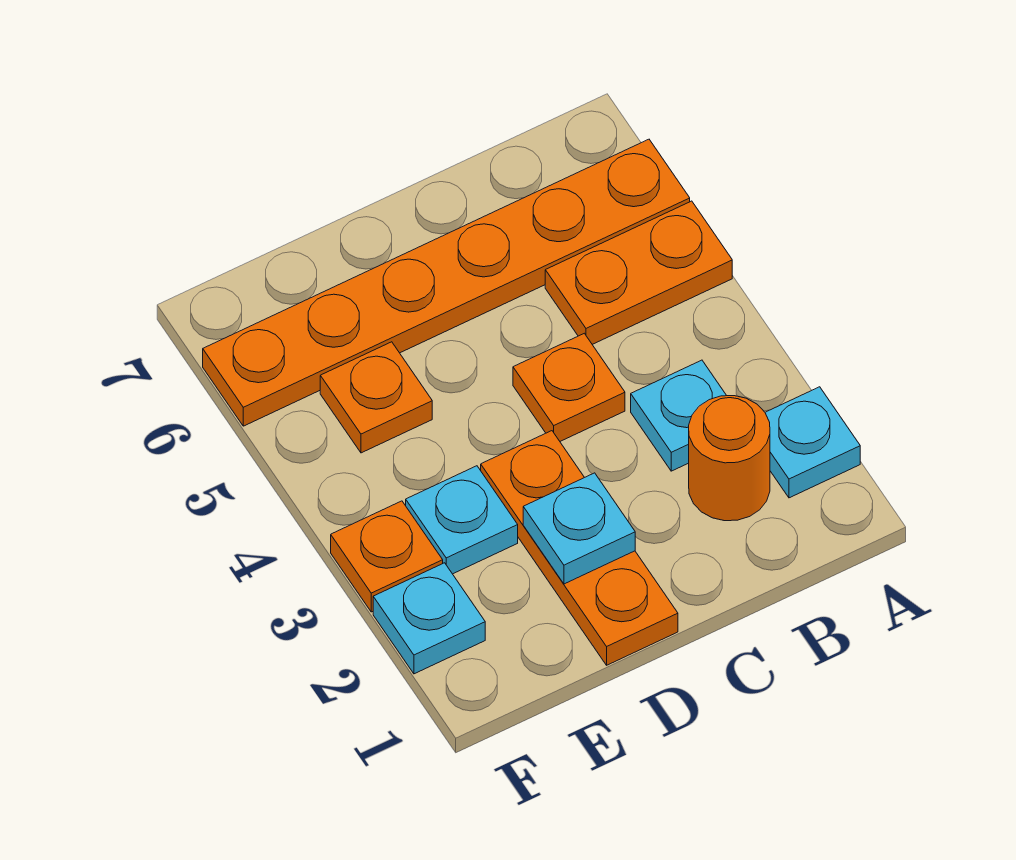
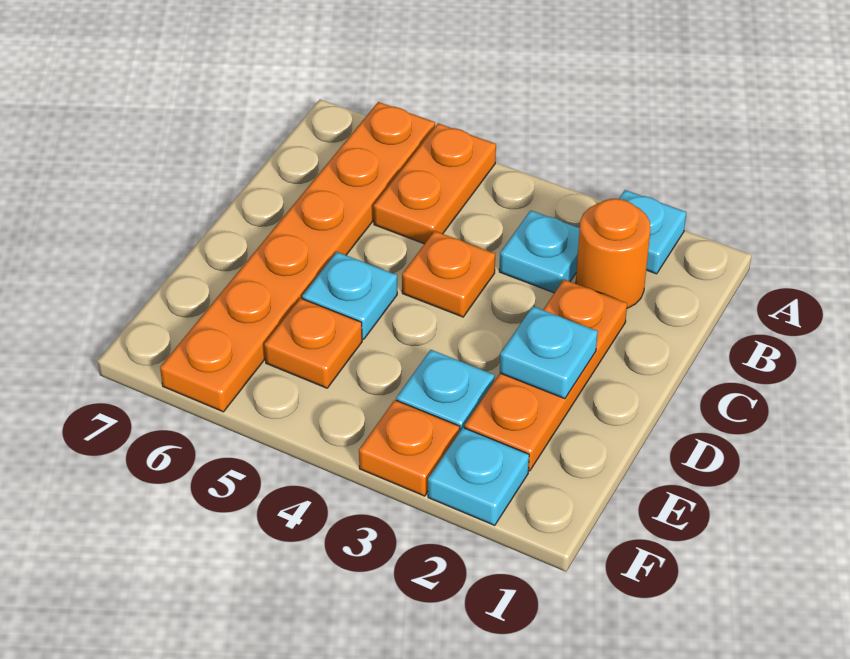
orange 1x3 plate [481,431,678,665] -> orange 1x3 plate turned to [464,280,627,471]
none -> cyan 1x1 plate [302,252,397,339]

